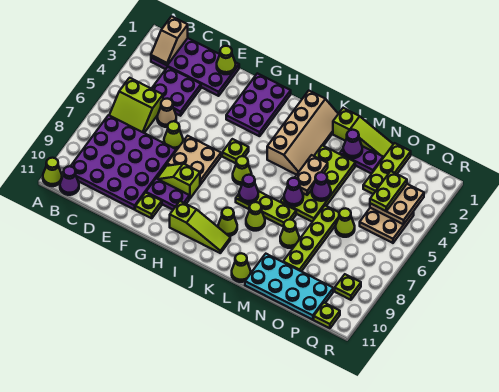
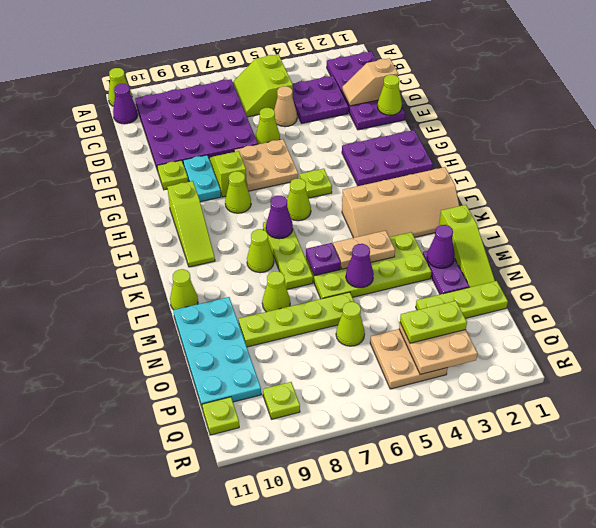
tan 1x2 slope [151,16,188,65] -> tan 1x2 slope moved to [342,58,398,106]
purple 1x2 plate [146,178,189,210] -> cyan 1x2 plate [183,155,221,202]
lime 1x1 cone [218,208,237,236] -> lime 1x1 cone moved to [225,171,251,213]
purple 1x1 cone [284,178,303,206] -> purple 1x1 plate [306,243,341,276]

